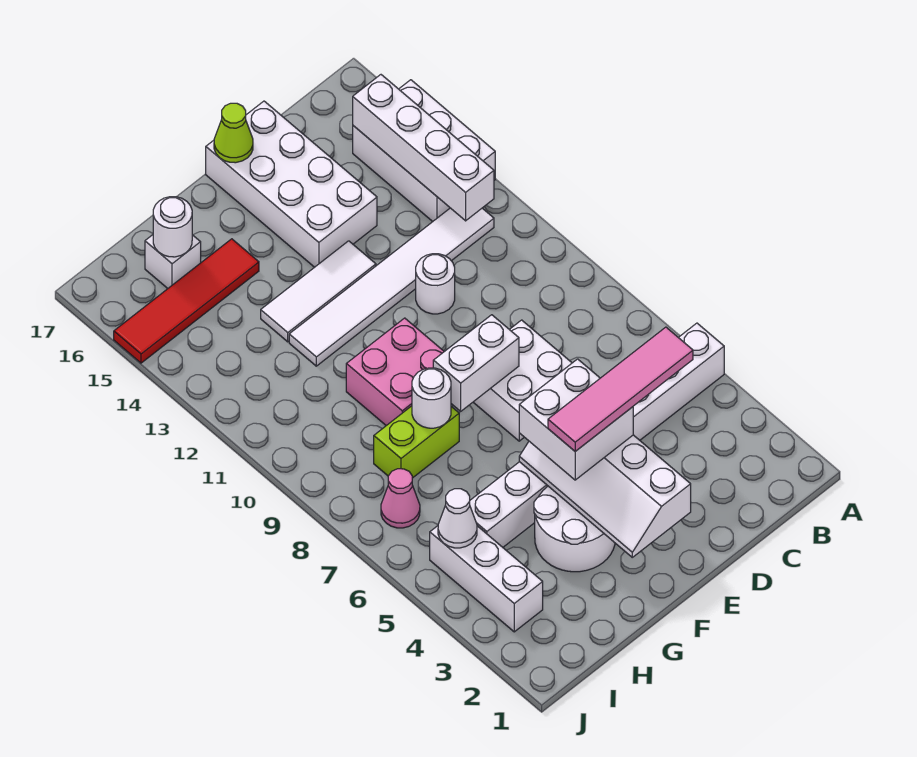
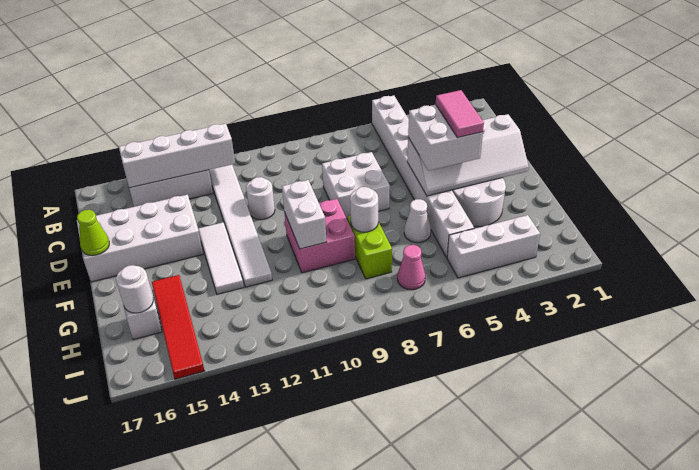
pink 1x4 tile [548,327,693,451] -> pink 1x2 tile [436,90,484,138]
white 1x2 brick [433,315,519,411] -> white 1x2 brick moved to [282,180,326,249]
white 1x1 cone [438,489,477,548] -> white 1x1 cone moved to [404,199,431,243]

